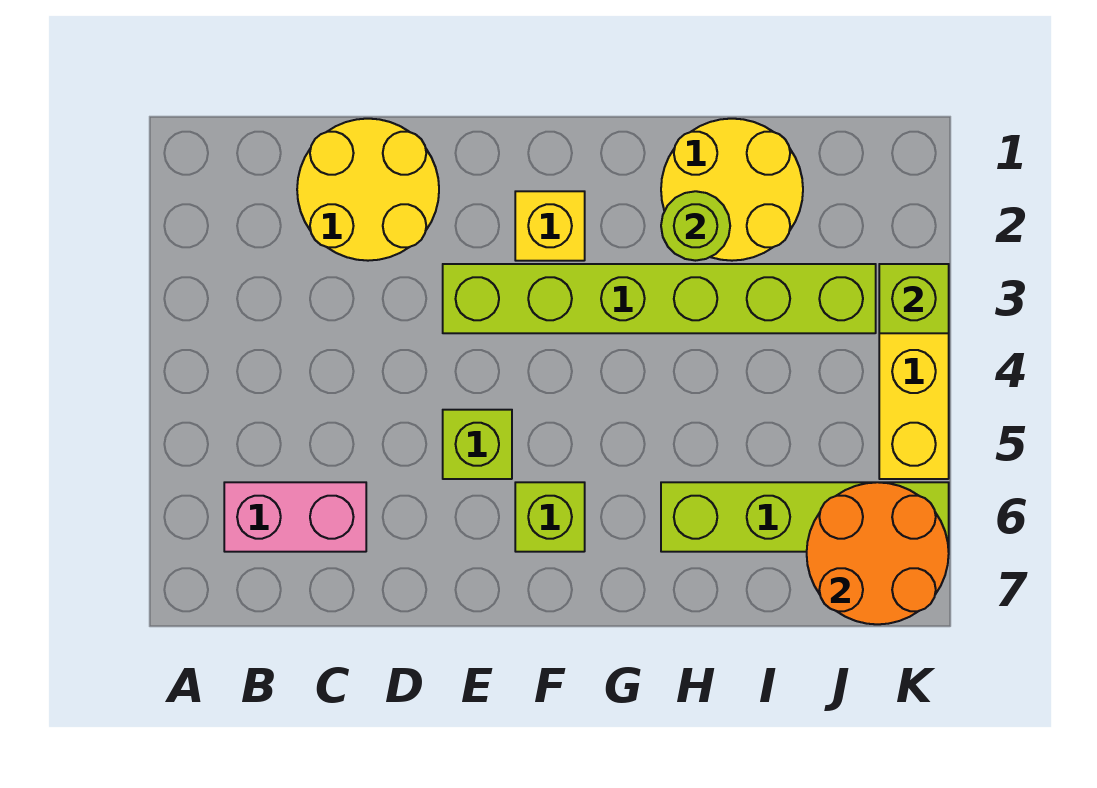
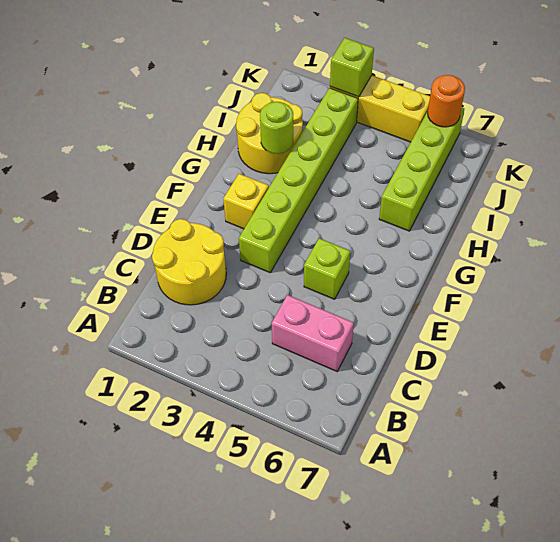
pink 1x2 brick [224,482,366,552] -> pink 1x2 brick turned to [272,295,354,371]
lime 1x1 brick [515,482,585,552] -> none
orange 2x2 round brick [807,482,949,624] -> orange 1x1 round brick [428,75,465,127]

